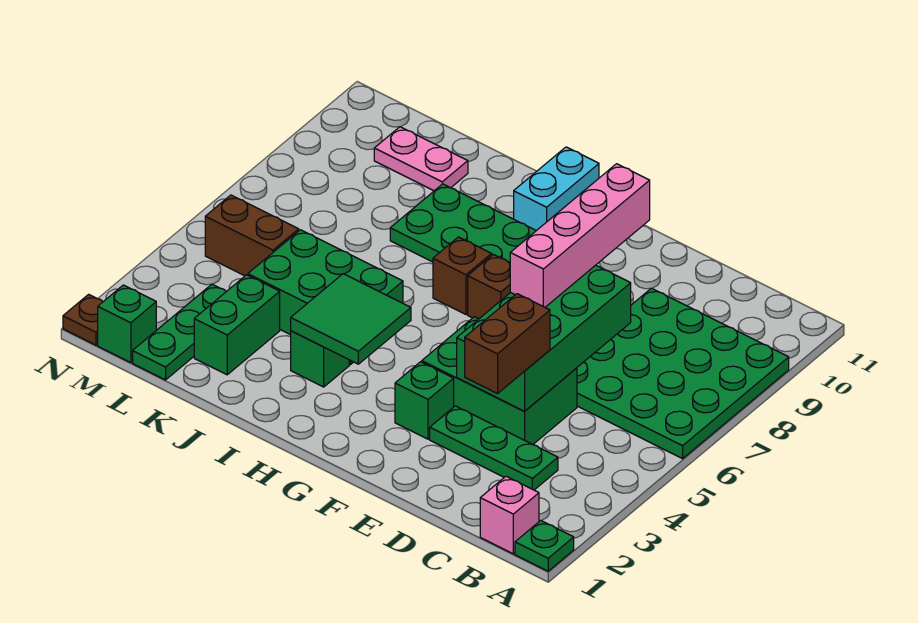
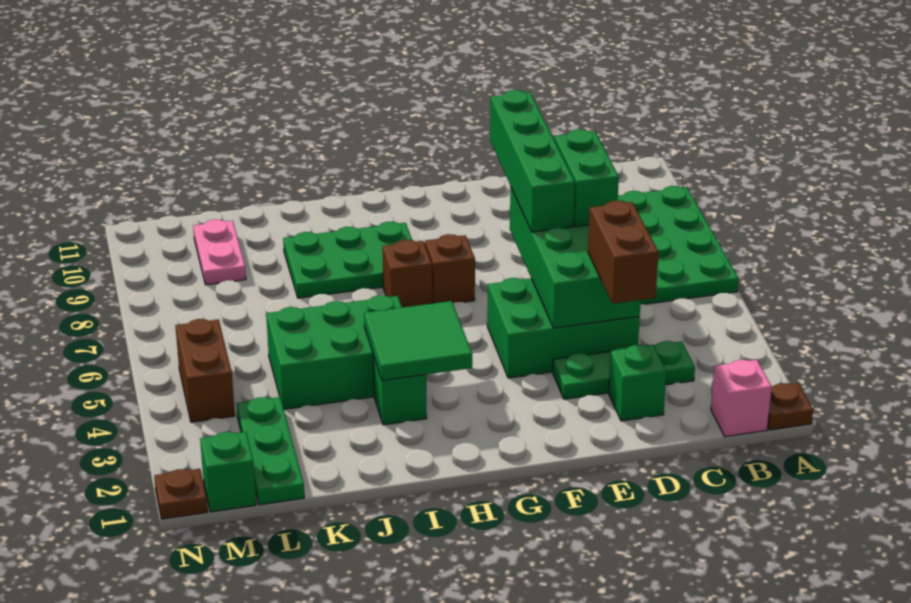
green 1x1 plate [515,520,574,571] -> brown 1x1 plate [768,383,813,430]
pink 1x4 brick [510,164,650,307] -> green 1x4 brick [490,90,575,232]
green 1x1 brick [395,362,454,439] -> green 1x1 brick moved to [609,345,666,421]
cyan 1x2 brick [514,147,599,231] -> none
green 1x2 brick [194,275,280,375] -> green 1x2 brick moved to [554,129,619,227]
pink 1x2 plate [374,127,468,191] -> pink 1x2 plate turned to [193,219,246,285]
brown 1x2 brick [205,195,299,276] -> brown 1x2 brick turned to [175,319,235,422]

